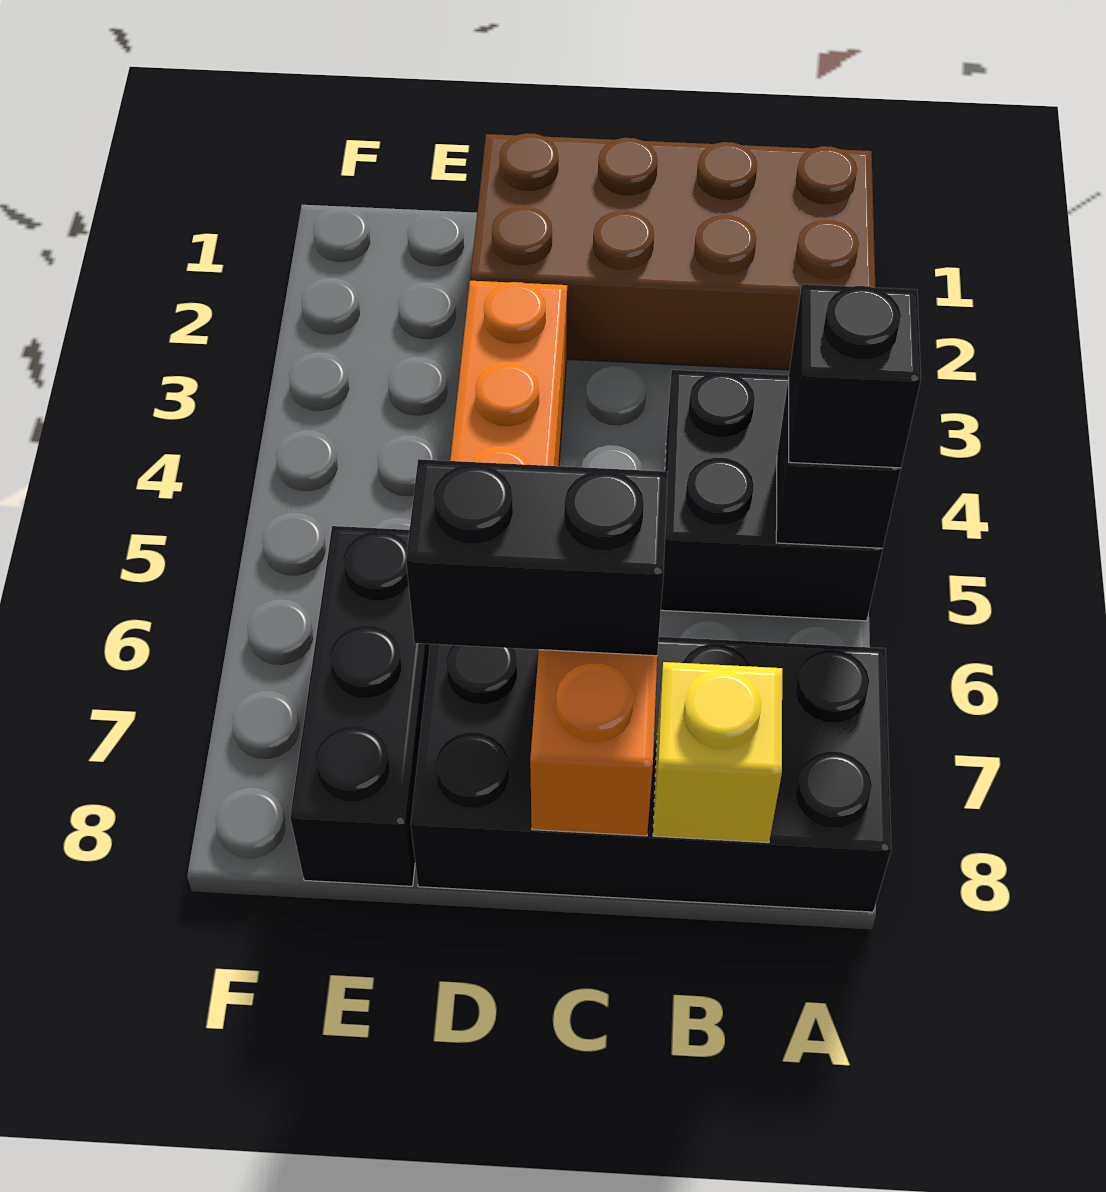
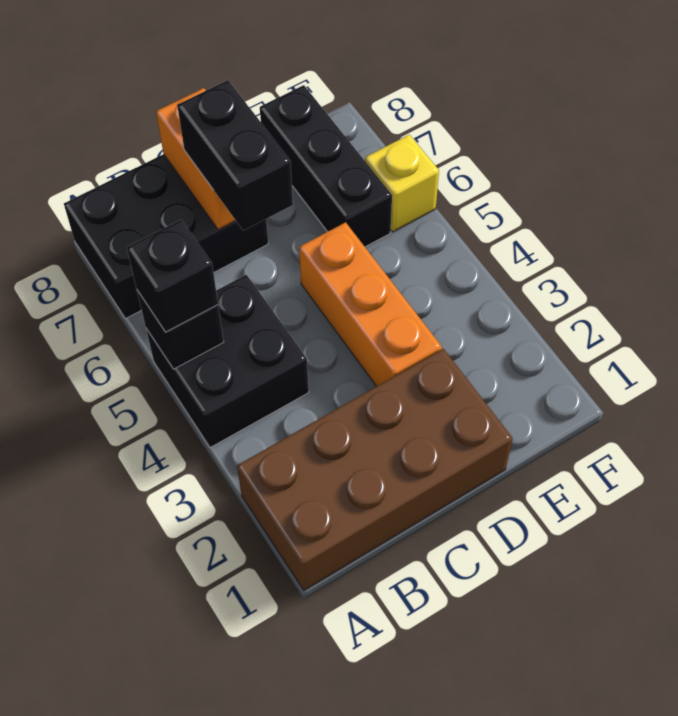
black 2x4 brick [411,637,891,912] -> black 2x3 brick [64,154,268,319]
yellow 1x1 brick [653,662,782,843] -> yellow 1x1 brick moved to [365,135,439,232]
black 1x2 brick [406,459,668,656] -> black 1x2 brick turned to [177,80,293,231]

